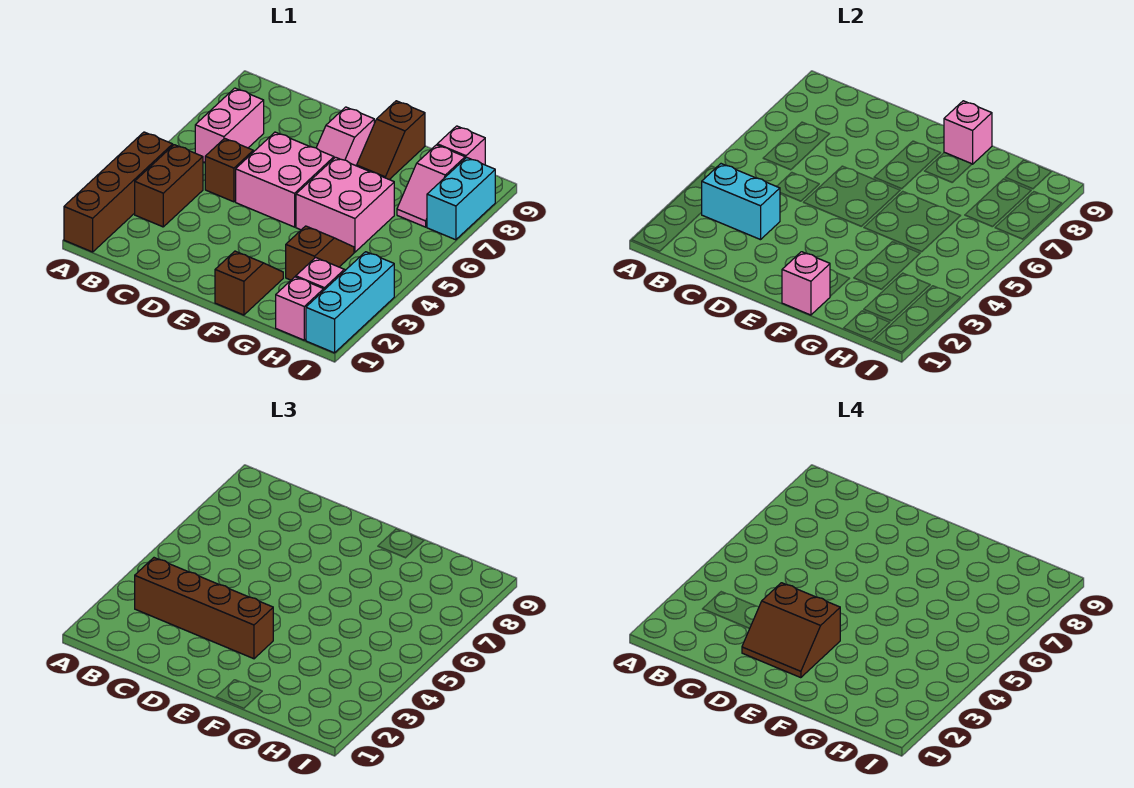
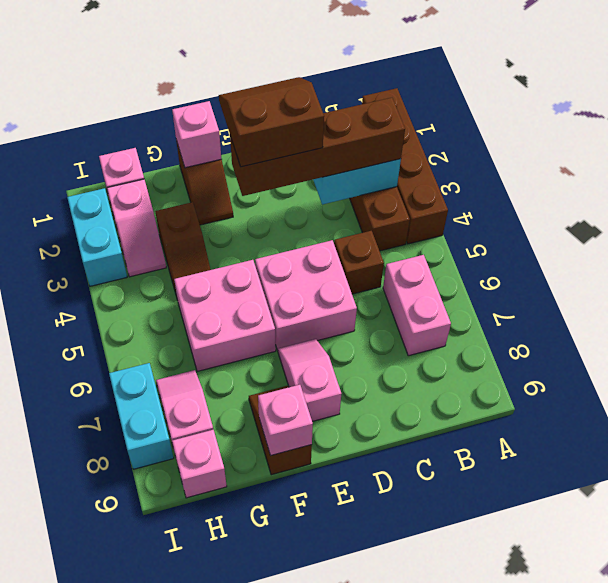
cyan 1x3 brick [306,252,394,353] -> cyan 1x2 brick [67,188,127,286]

